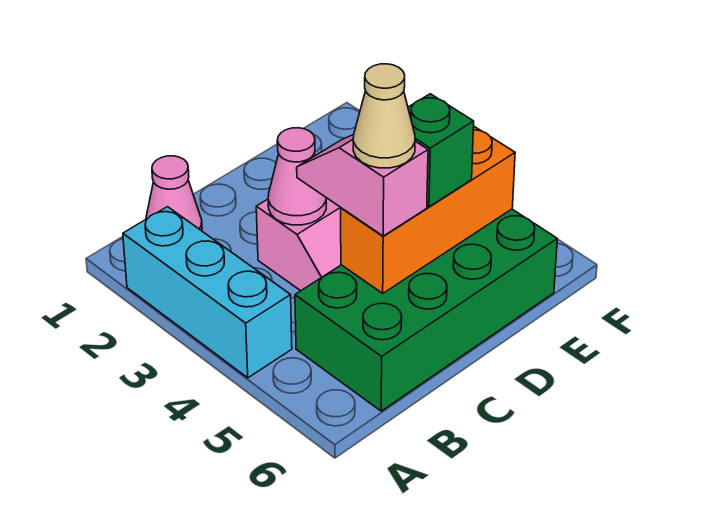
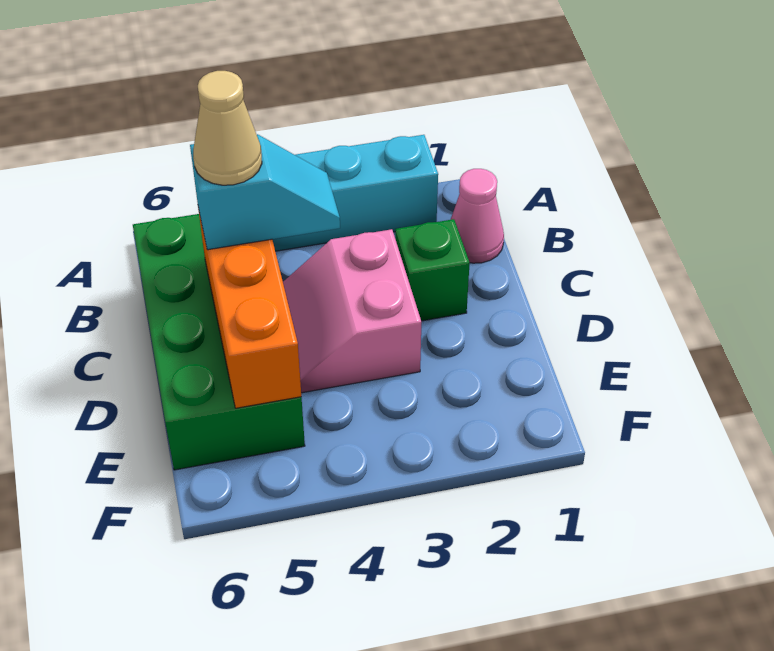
pink 1x1 cone [268,128,326,225] -> none
pink 1x2 slope [297,134,428,236] -> cyan 1x2 slope [190,134,340,250]
green 1x1 brick [408,94,474,207] -> green 1x1 brick moved to [395,219,470,321]

